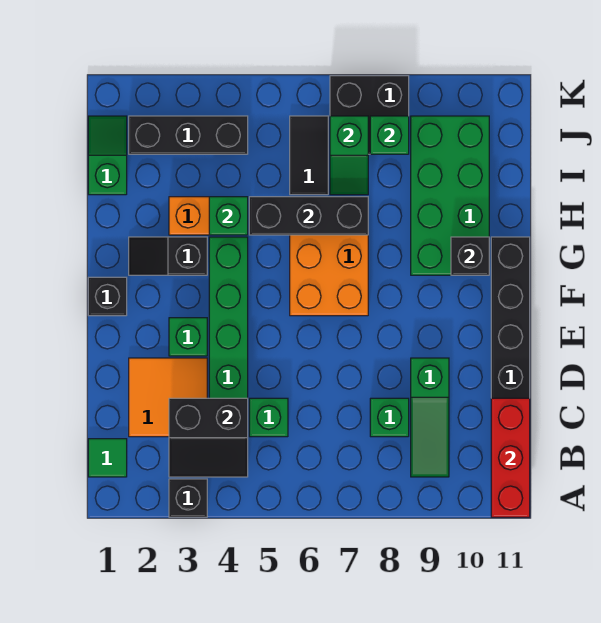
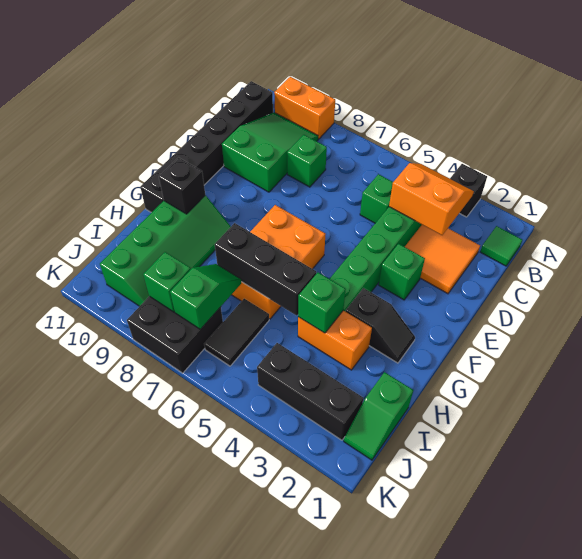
none -> orange 1x2 brick [274,77,335,139]
red 1x3 brick [491,398,530,517] -> none
black 2x2 slope [169,398,248,477] -> orange 2x2 slope [389,163,474,235]
green 1x3 slope [411,358,449,477] -> green 2x3 slope [222,113,318,192]
black 1x1 brick [88,277,127,316] -> none
green 2x4 brick [411,116,489,275] -> green 2x4 slope [100,195,231,306]

